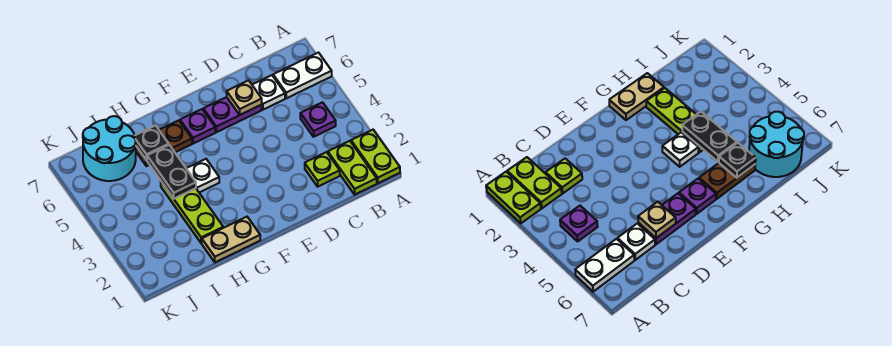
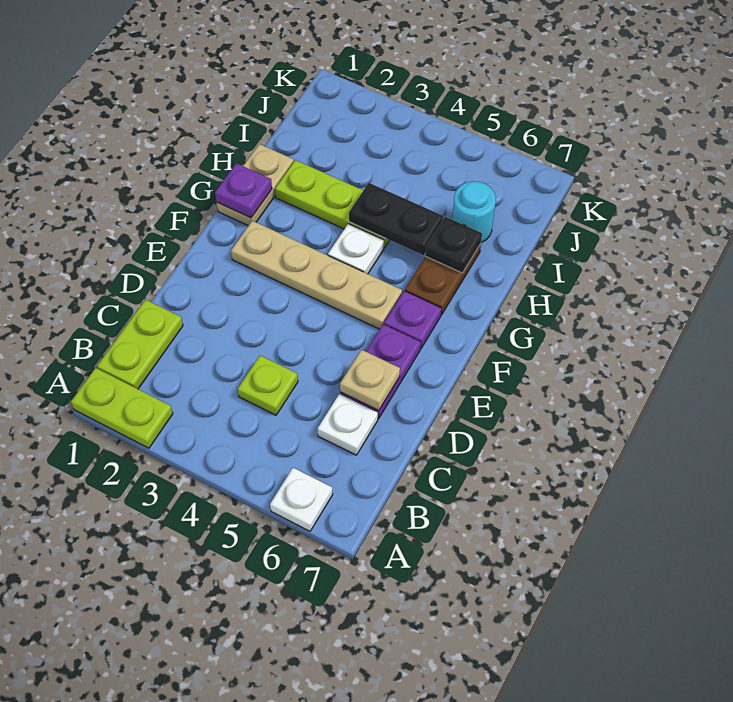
white 1x2 plate [273,53,332,98] -> white 1x1 plate [270,468,333,531]
lime 1x2 plate [328,141,377,195] -> lime 1x2 plate turned to [97,300,183,389]
purple 1x1 plate [300,102,336,137] -> purple 1x1 plate moved to [215,163,272,218]
lime 1x1 plate [305,152,340,187] -> lime 1x1 plate moved to [238,355,298,415]
none -> tan 1x4 plate [231,221,402,329]
cyan 2x2 round brick [83,116,136,181] -> cyan 1x1 round brick [452,181,496,243]

